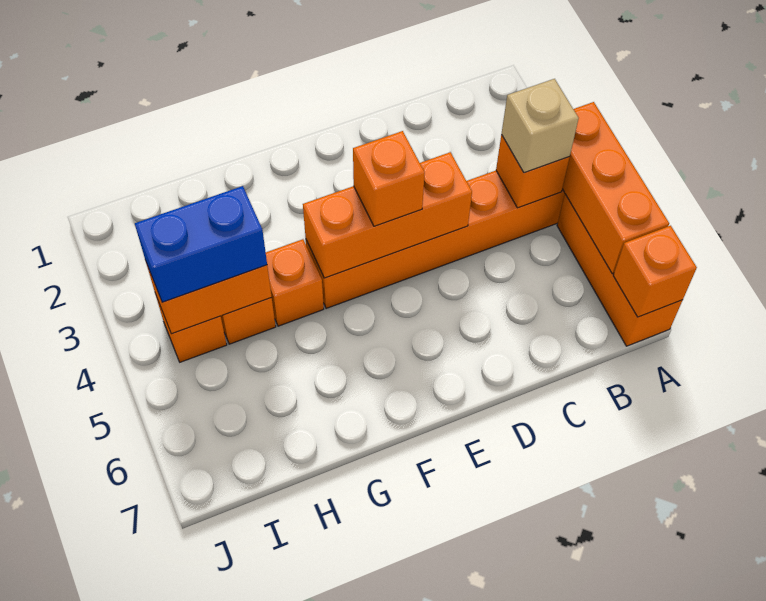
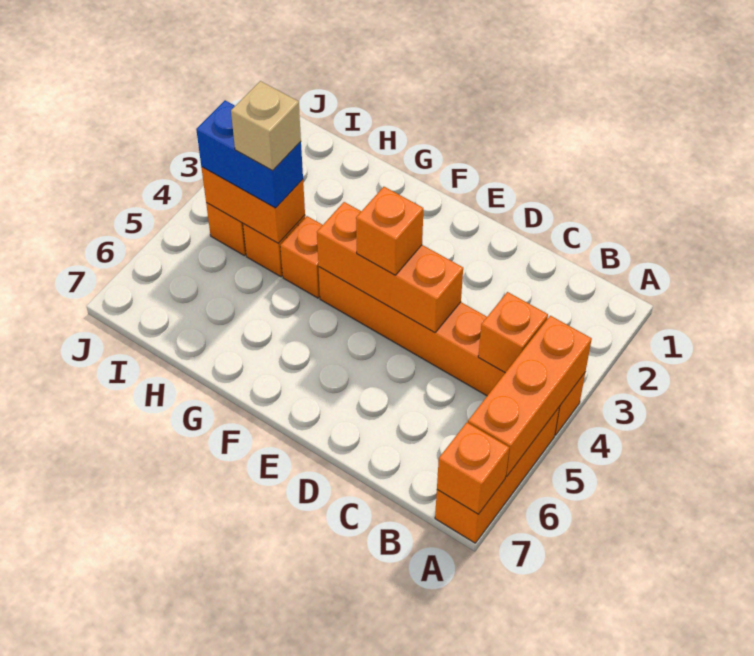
tan 1x1 brick [502,79,579,173] -> tan 1x1 brick moved to [231,81,301,171]

